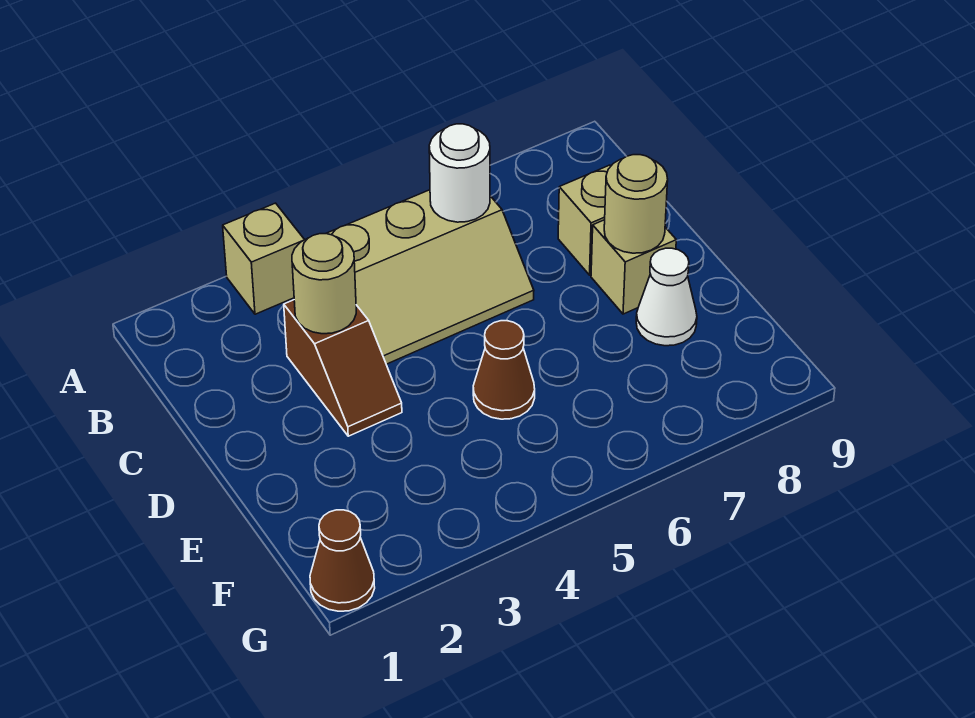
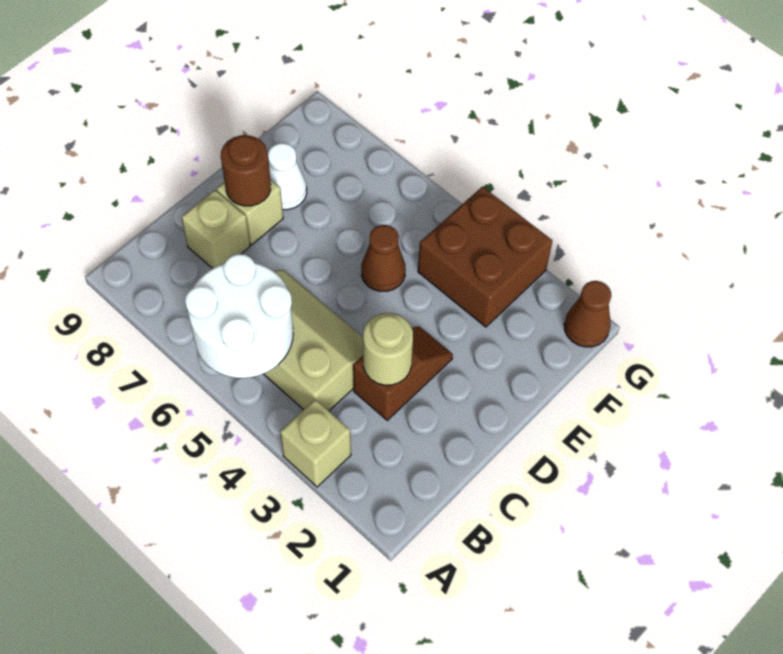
white 1x1 round brick [429,124,490,222] -> white 2x2 round brick [185,254,293,378]
tan 1x1 round brick [604,155,668,253] -> brown 1x1 round brick [221,135,271,206]
none -> brown 2x2 brick [418,187,553,327]

